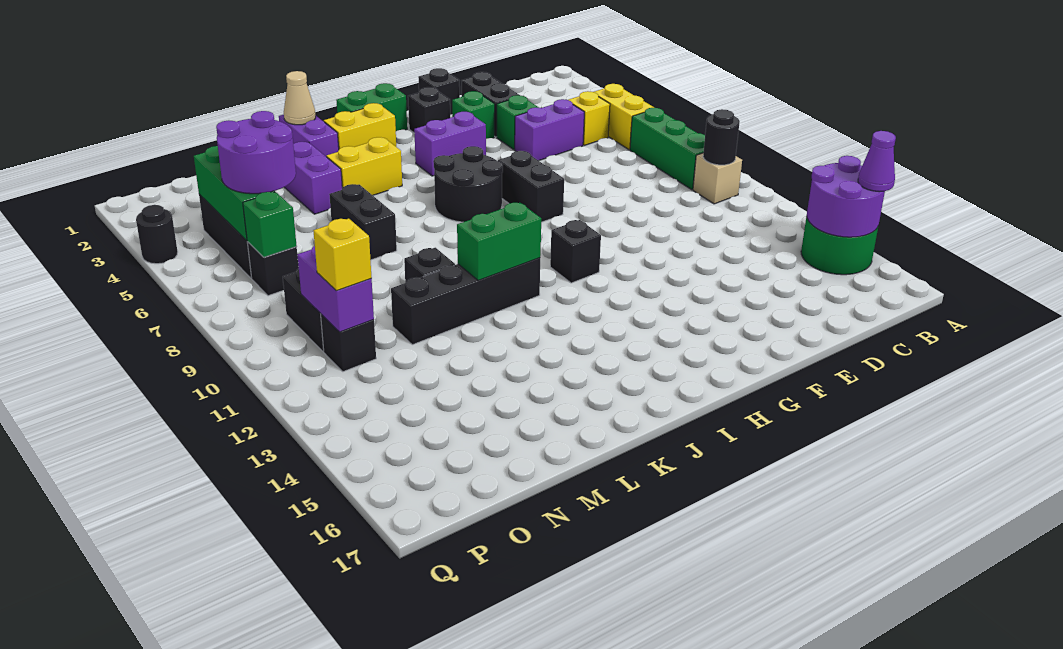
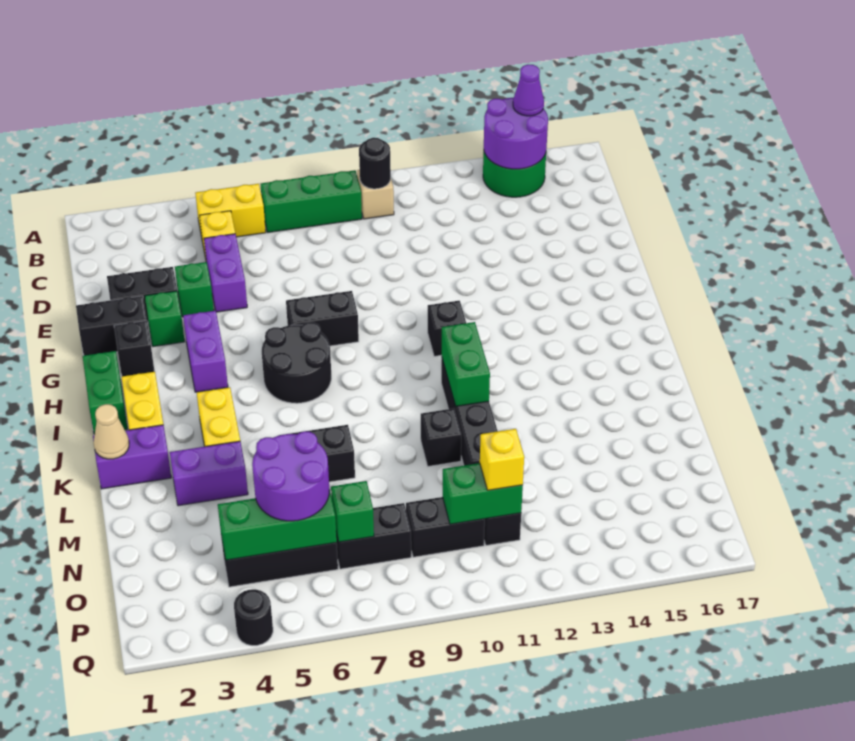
black 1x1 brick [418,68,460,115] -> black 1x2 brick [76,296,147,356]
black 1x1 brick [247,242,299,296] -> black 1x2 brick [336,503,411,569]
purple 1x2 brick [297,246,374,332] -> green 1x2 brick [443,463,523,524]

